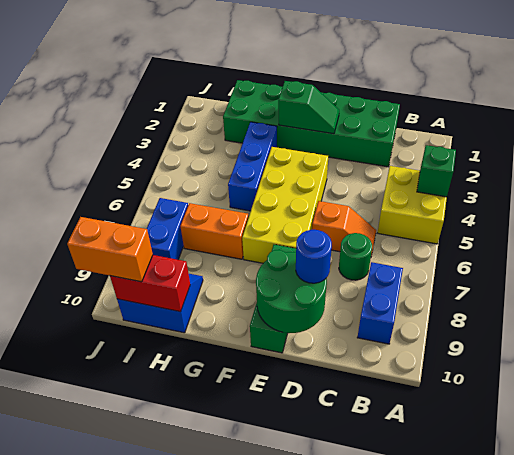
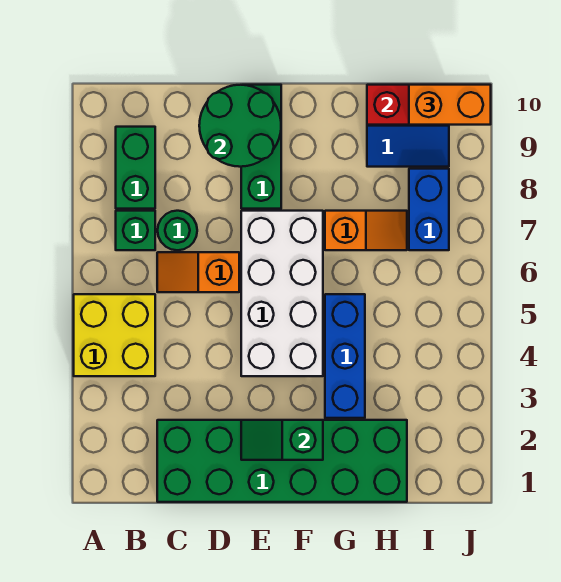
green 1x1 brick [417,145,456,197] -> green 1x1 brick moved to [116,211,155,250]
blue 1x2 brick [357,262,403,344] -> green 1x2 brick [116,127,155,209]
blue 1x1 round brick [296,230,332,283] -> none
yellow 2x4 brick [242,147,328,263] -> white 2x4 brick [241,211,323,376]
orange 1x2 brick [180,203,249,259] -> orange 1x2 slope [325,211,407,250]

